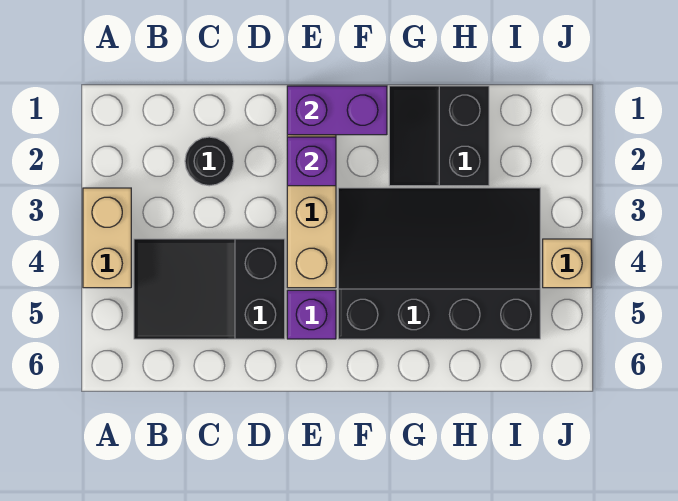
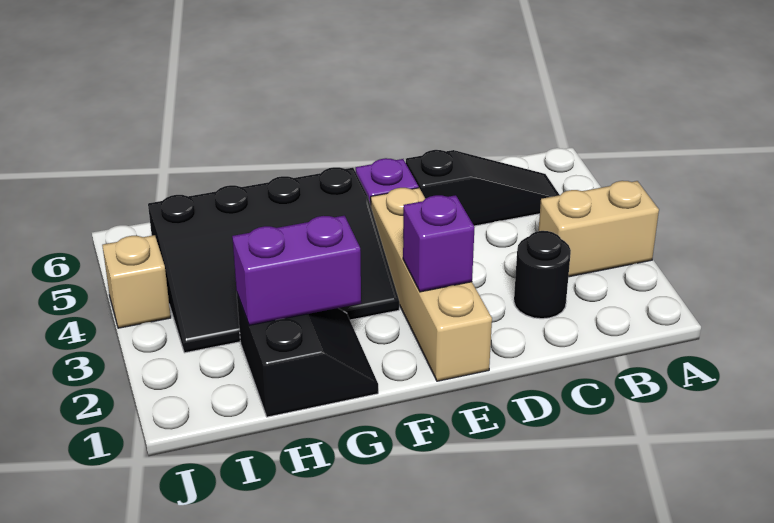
tan 1x2 brick [83,188,131,288] -> tan 1x2 brick turned to [539,181,659,277]
black 2x3 slope [134,239,285,339] -> black 1x3 slope [406,150,559,226]
purple 1x2 brick [287,86,387,135] -> purple 1x2 brick moved to [232,216,361,325]

